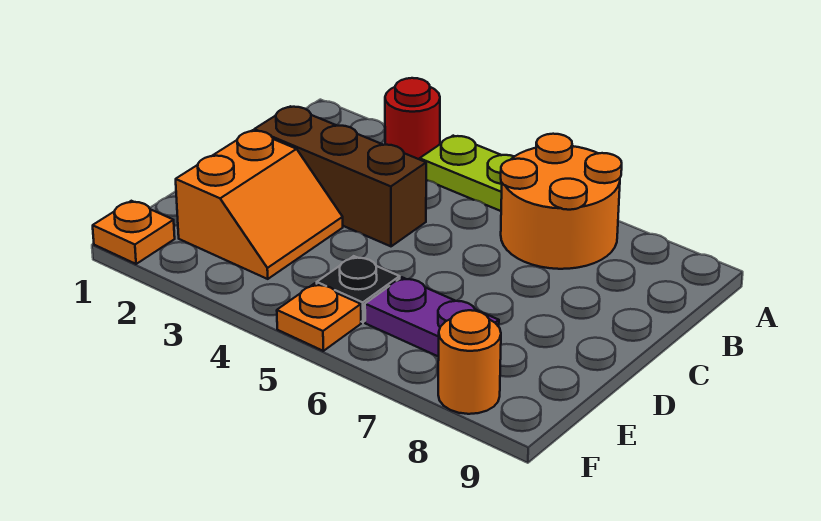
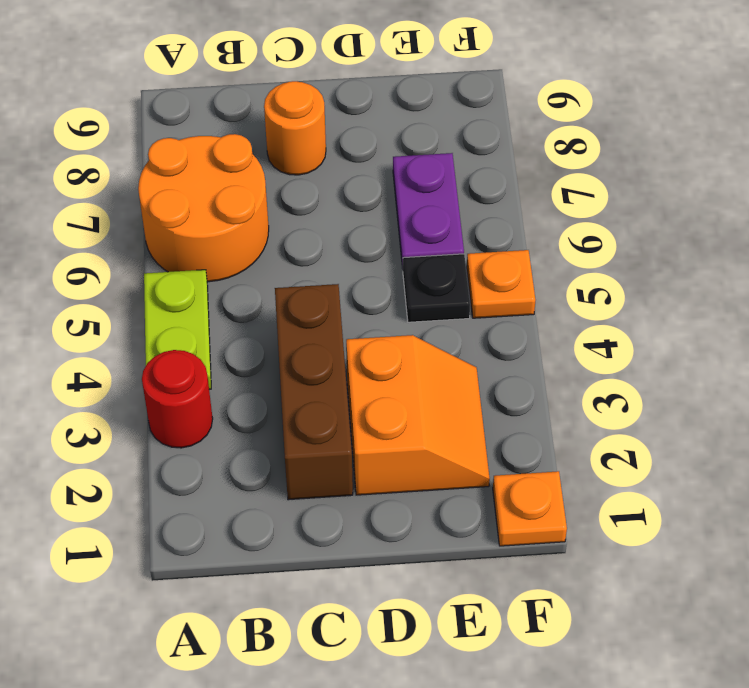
orange 2x2 slope [176,130,343,279] -> orange 2x2 slope turned to [346,335,490,495]
orange 1x1 round brick [438,310,501,414] -> orange 1x1 round brick moved to [264,81,326,175]

